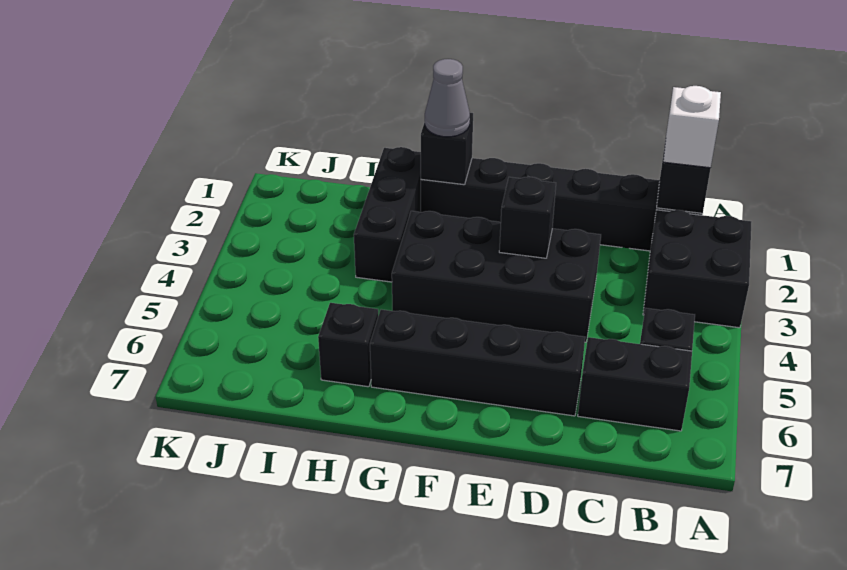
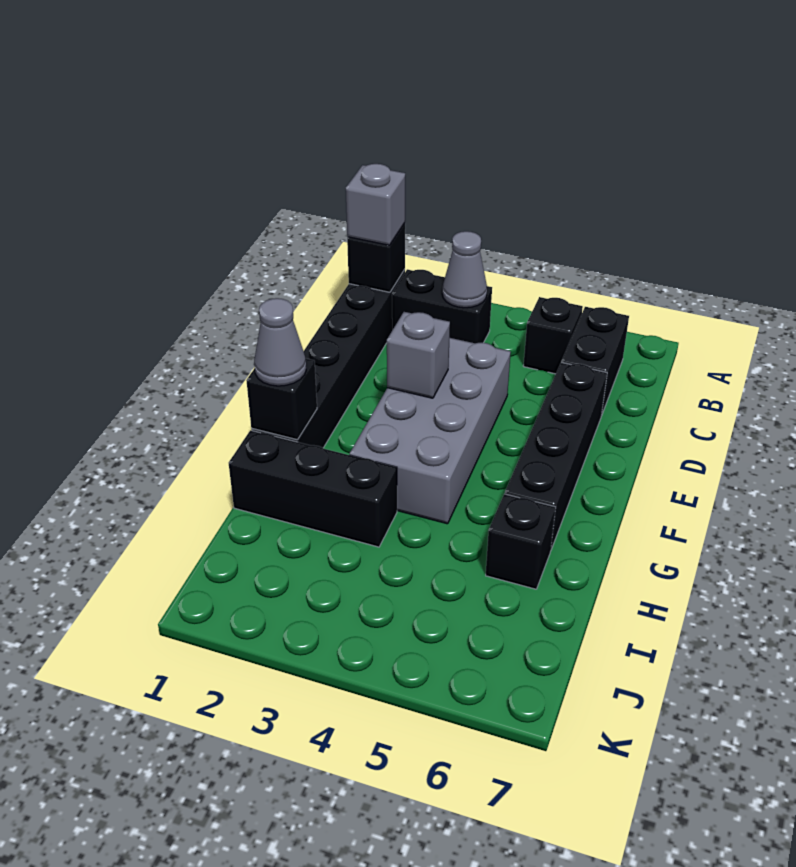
black 2x2 brick [643,210,751,328] -> black 1x2 brick [392,269,492,343]
white 1x1 brick [663,86,721,168] -> grey 1x1 brick [346,164,405,245]
none -> grey 1x1 cone [442,231,487,308]
black 2x4 brick [392,211,601,342] -> grey 2x4 brick [350,338,511,524]
black 1x1 brick [499,177,556,258] -> grey 1x1 brick [387,312,450,398]

